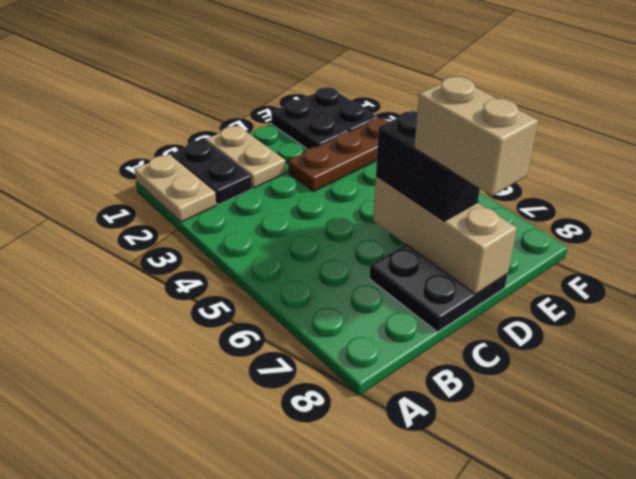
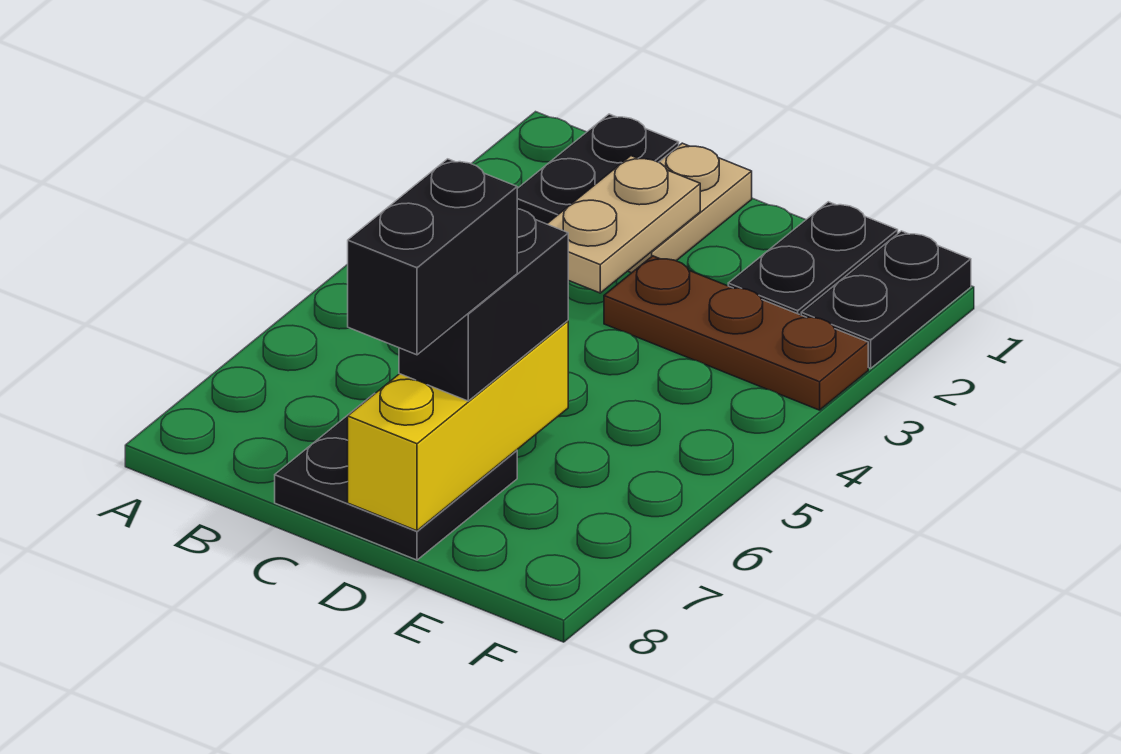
tan 1x2 plate [135,154,216,222] -> tan 1x2 plate moved to [547,156,700,293]
tan 1x3 brick [373,176,517,294] -> yellow 1x3 brick [348,321,568,531]
tan 1x2 brick [414,77,538,196] -> black 1x2 brick [348,159,517,355]

